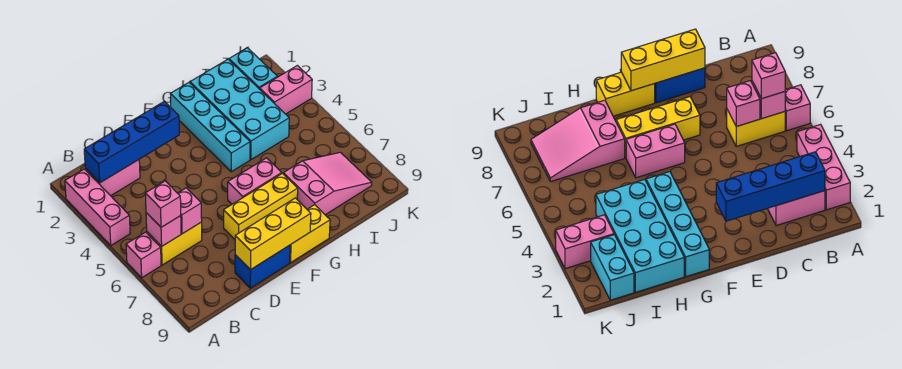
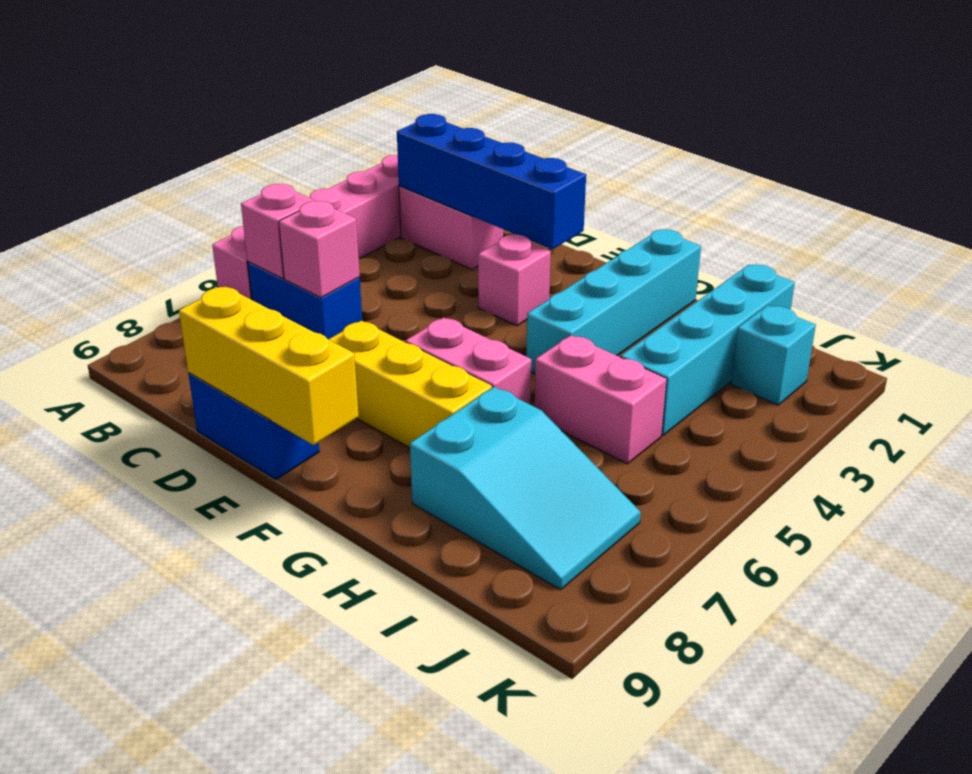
yellow 1x2 brick [147,222,202,265] -> blue 1x2 brick [248,262,362,339]
pink 1x1 brick [145,181,181,227] -> pink 1x1 brick moved to [478,235,551,326]
yellow 1x2 brick [290,205,330,263] -> none
cyan 2x4 brick [190,59,289,160] -> cyan 1x4 brick [621,264,795,435]
pink 2x3 slope [283,152,372,215] -> cyan 2x3 slope [410,387,641,590]
cyan 1x2 brick [229,48,277,89] -> cyan 1x1 brick [731,305,816,405]
pink 1x2 brick [260,65,312,114] -> pink 1x2 brick moved to [534,335,667,464]

